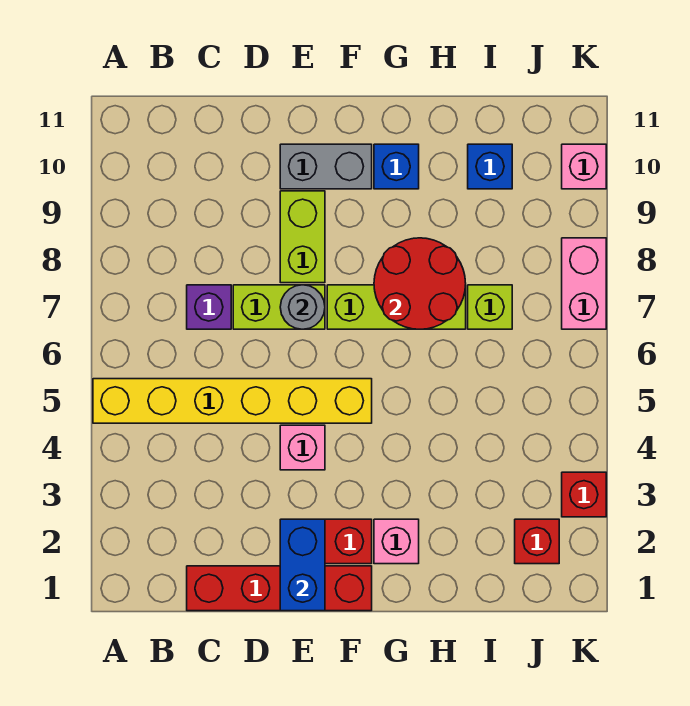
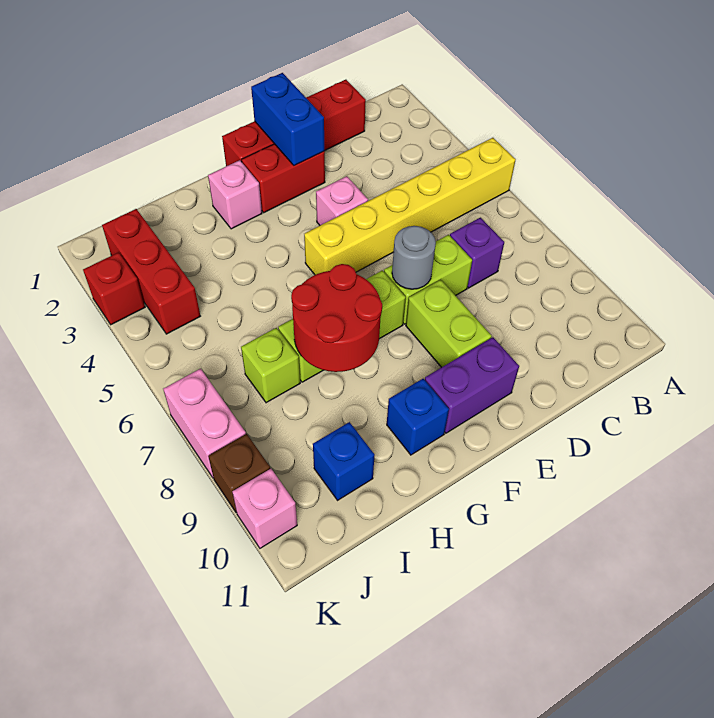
grey 1x2 brick [280,144,372,189] -> purple 1x2 brick [425,337,519,433]
red 1x1 brick [515,519,559,564] -> red 1x3 brick [102,209,200,334]
none -> brown 1x1 brick [208,434,270,513]

